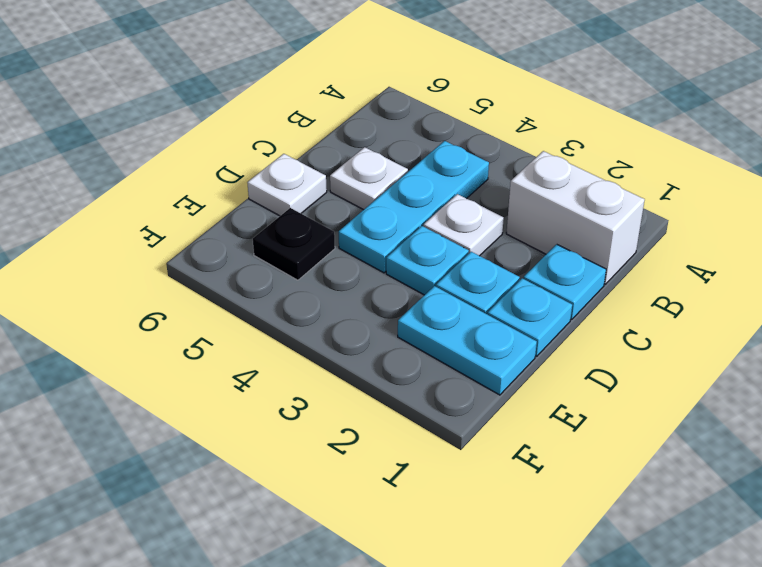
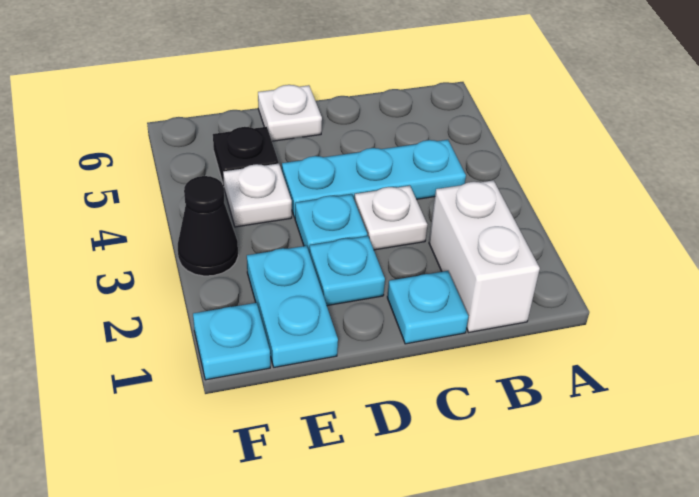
white 1x1 plate [330,147,408,210] -> white 1x1 plate moved to [223,164,292,227]
cyan 1x1 plate [488,278,572,356] -> cyan 1x1 plate moved to [193,303,270,380]
none -> black 1x1 cone [178,176,238,276]

